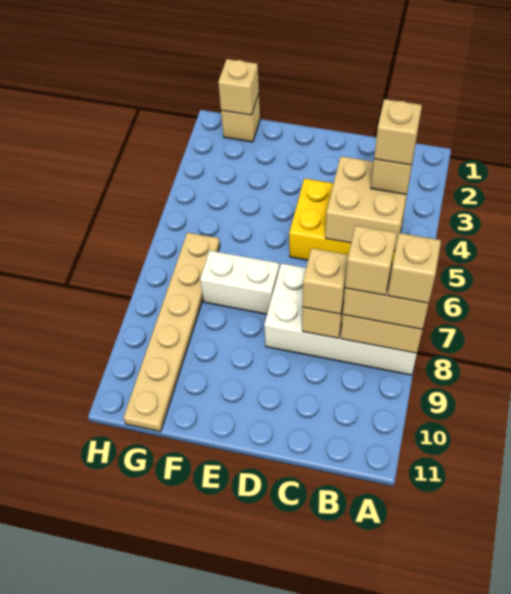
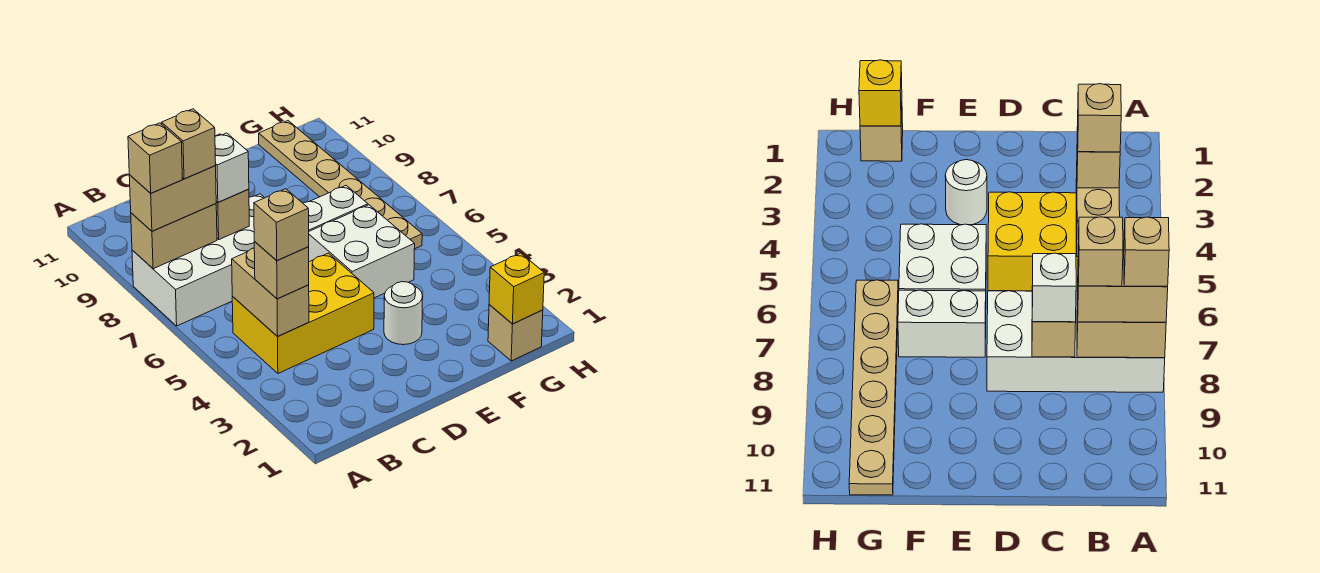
tan 2x2 brick [325,156,410,251] -> tan 1x2 brick [232,248,309,336]
tan 1x1 brick [303,248,348,314] -> white 1x1 brick [215,133,249,202]
none -> white 1x1 round brick [384,282,423,345]
none -> white 2x2 brick [309,205,415,298]
tan 1x1 brick [218,59,259,115] -> yellow 1x1 brick [489,253,544,324]

